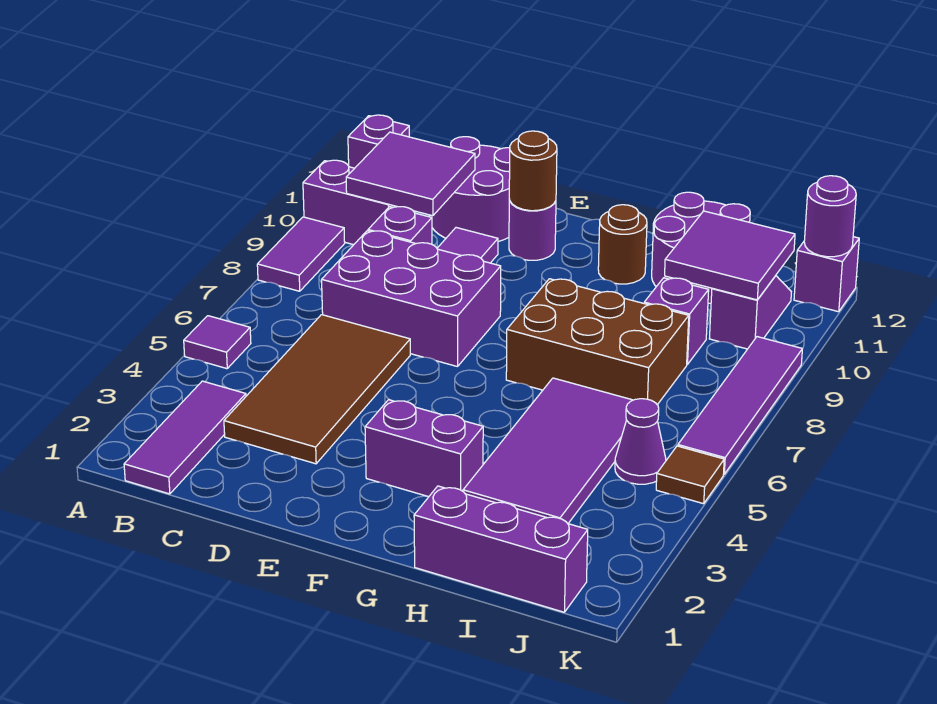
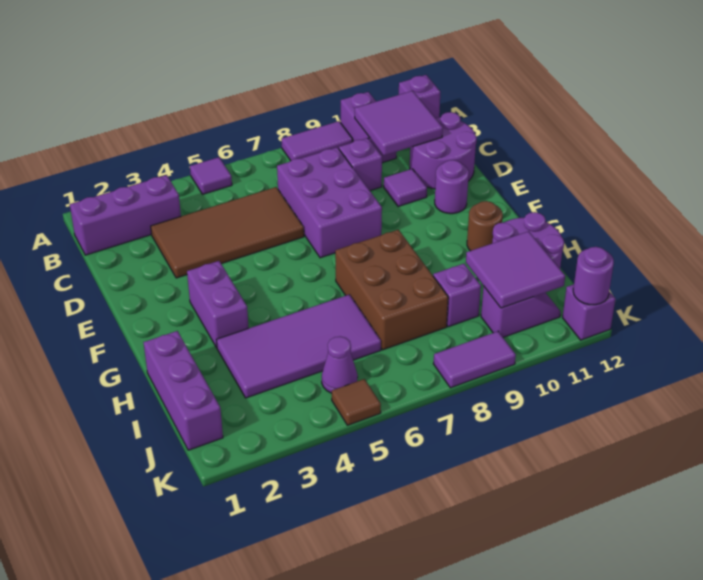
purple 1x3 tile [124,381,246,494] -> purple 1x3 brick [70,175,181,255]
brown 1x1 round brick [509,131,557,211] -> none
purple 1x4 tile [678,337,802,474] -> purple 1x2 tile [433,331,516,388]

